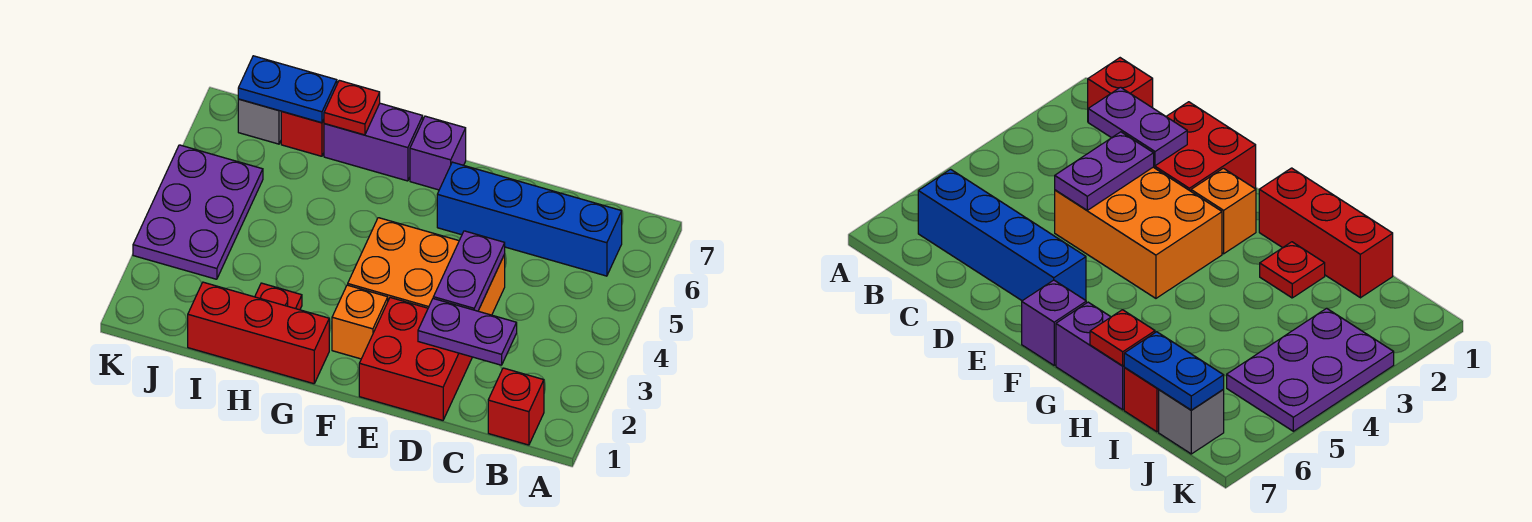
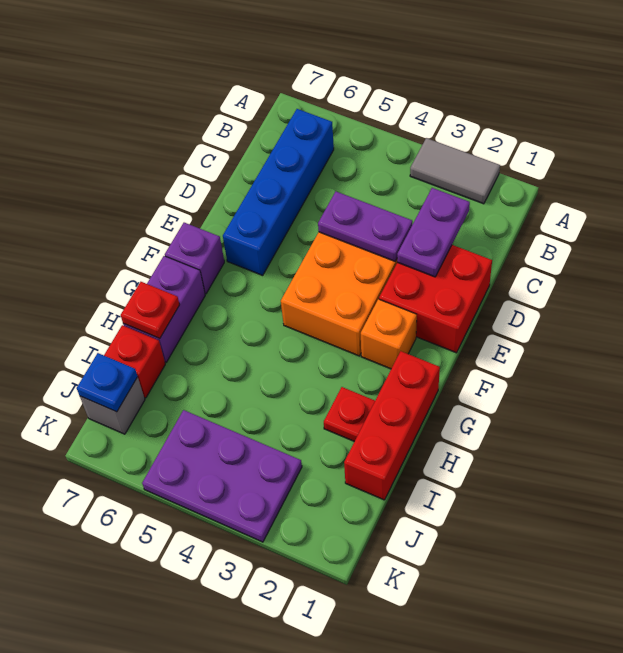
none -> grey 1x2 tile [410,138,500,204]
red 1x1 brick [488,368,544,445] -> none
blue 1x2 plate [238,56,337,123] -> blue 1x1 plate [77,353,138,412]

